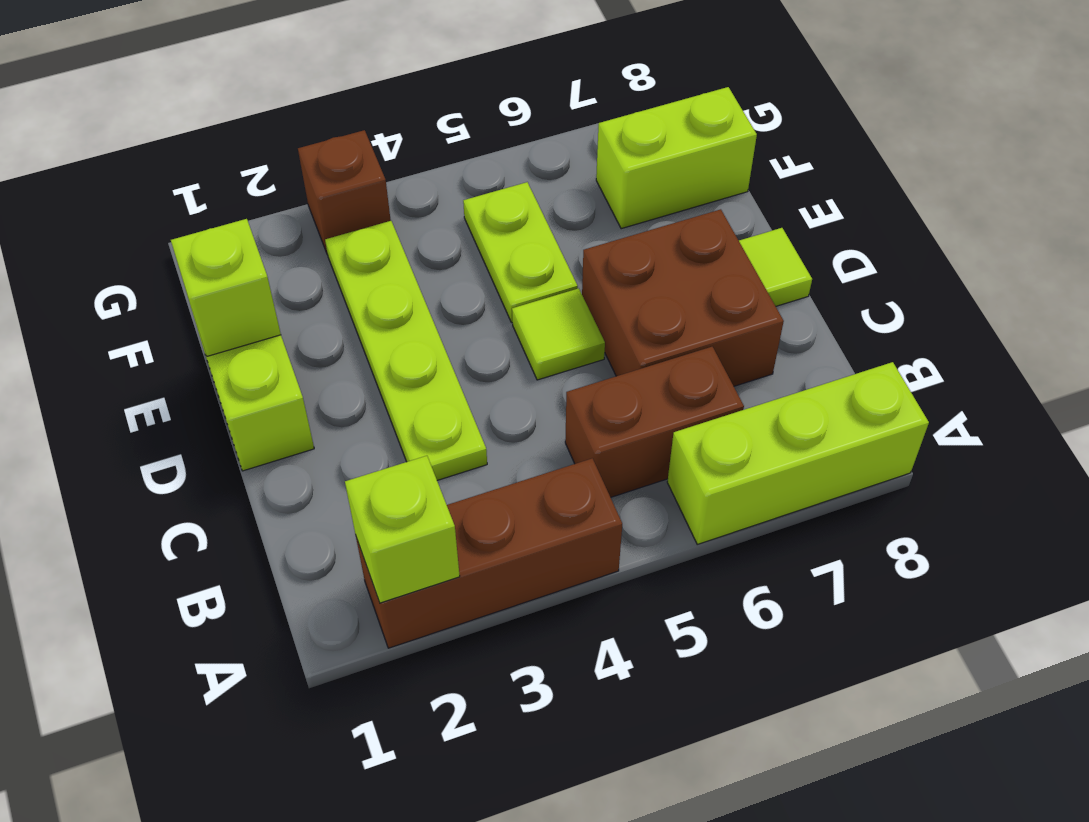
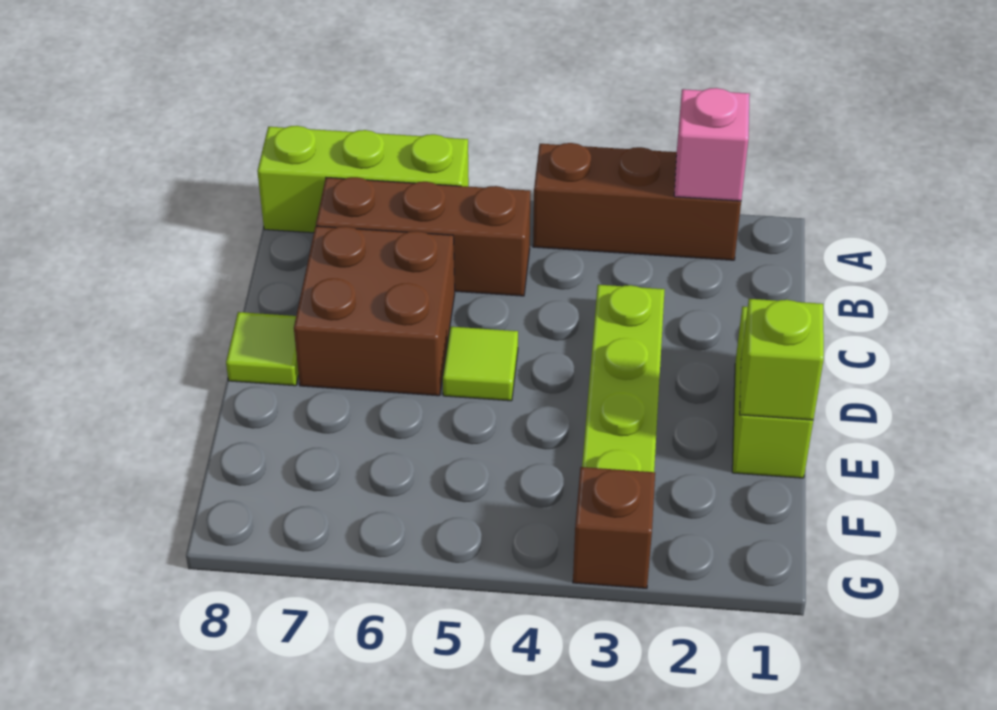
lime 1x1 brick [345,456,460,603] -> pink 1x1 brick [674,88,750,201]
brown 1x2 brick [565,347,744,497] -> brown 1x3 brick [316,177,530,296]
lime 1x2 plate [463,182,578,323] -> none
lime 1x2 brick [596,87,757,229] -> none

